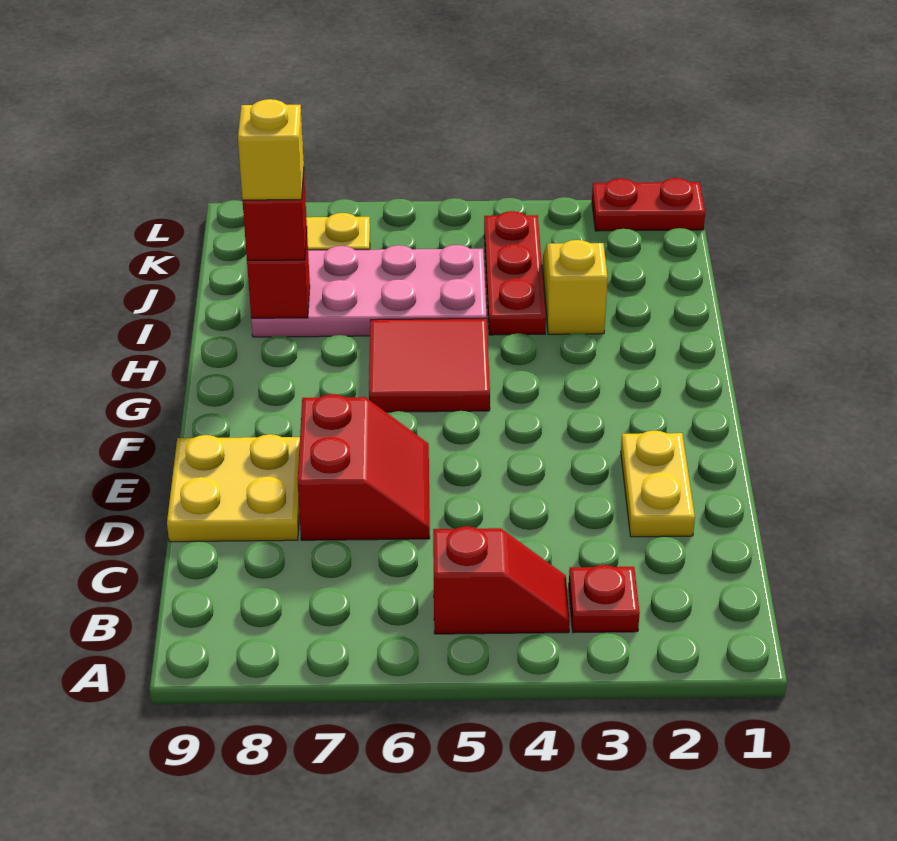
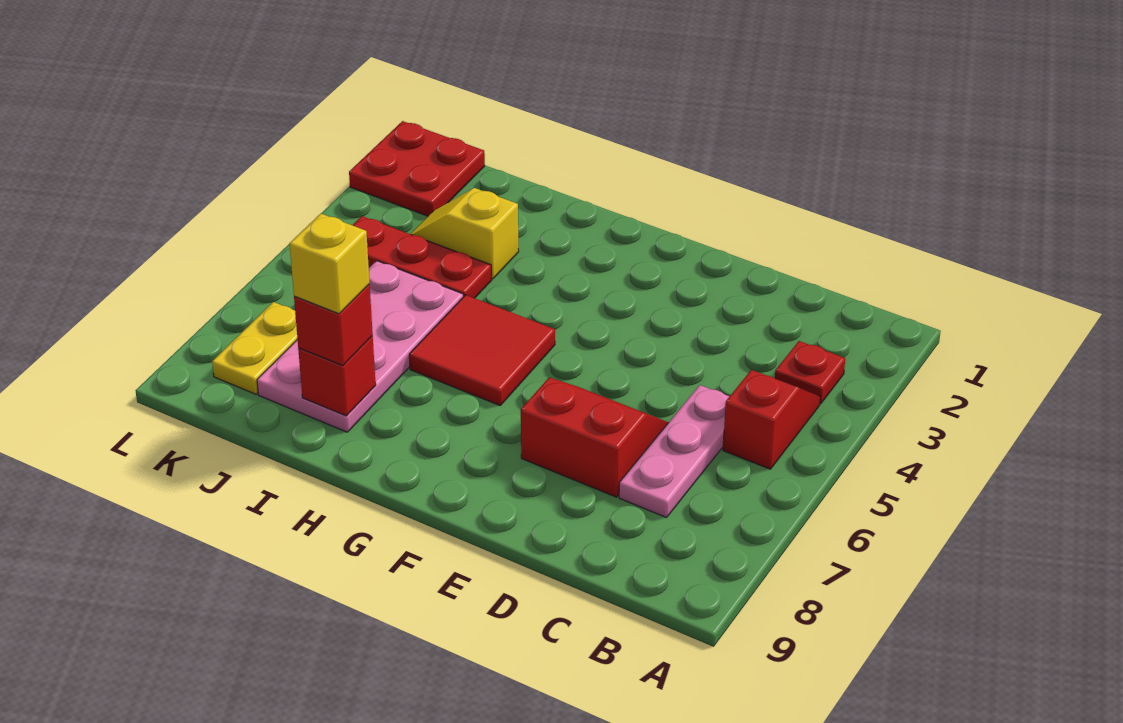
none -> pink 1x3 plate [619,385,730,518]
yellow 1x2 plate [621,430,695,537] -> none
yellow 2x2 plate [167,434,300,542] -> none
red 1x2 plate [592,178,705,231] -> red 2x2 plate [349,121,485,216]

